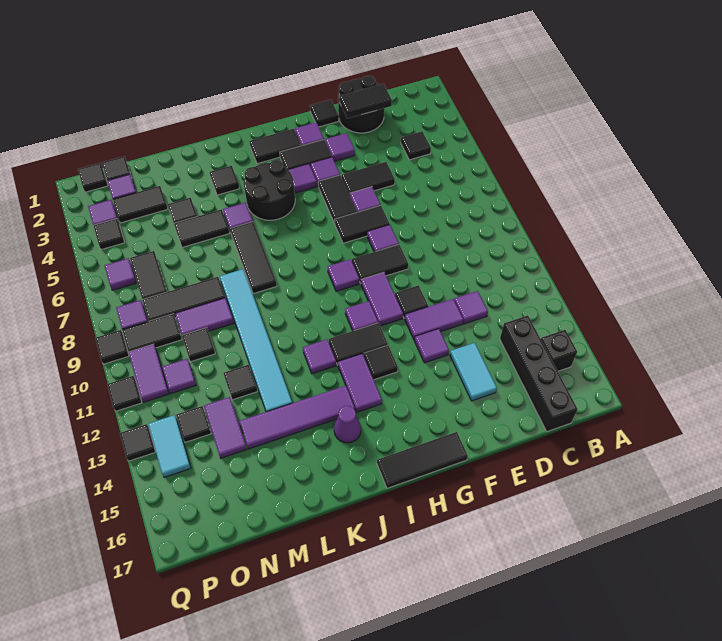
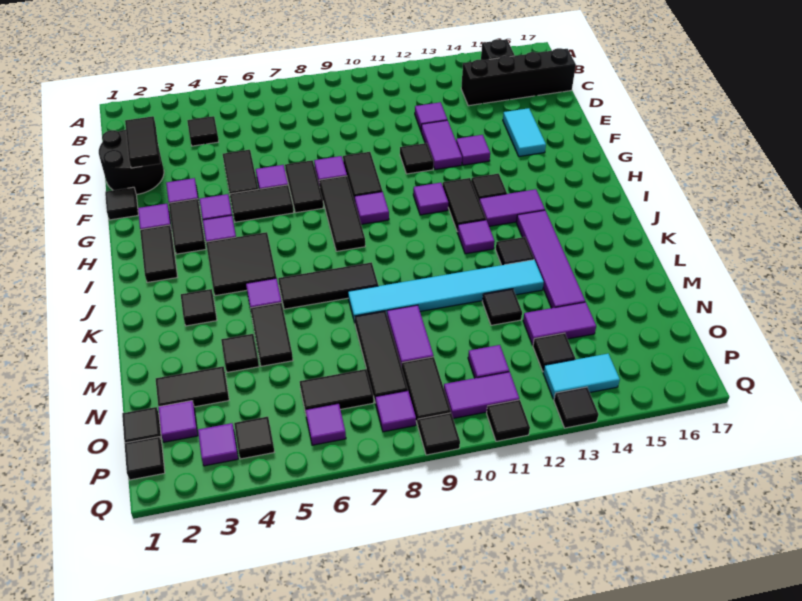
cyan 1x2 tile [450,343,497,401] -> cyan 1x2 tile turned to [503,108,546,157]
purple 1x2 tile [361,272,403,326] -> none
black 1x3 tile [377,432,468,488] -> black 1x3 tile moved to [319,176,365,251]
black 2x2 round brick [244,160,295,220] -> black 2x2 tile [206,232,277,296]
purple 1x1 cone [334,406,361,443] -> none
black 1x2 tile [113,186,168,223] -> black 1x2 tile turned to [156,366,229,407]
black 1x1 tile [182,328,215,362] -> black 1x1 tile moved to [496,237,534,265]

